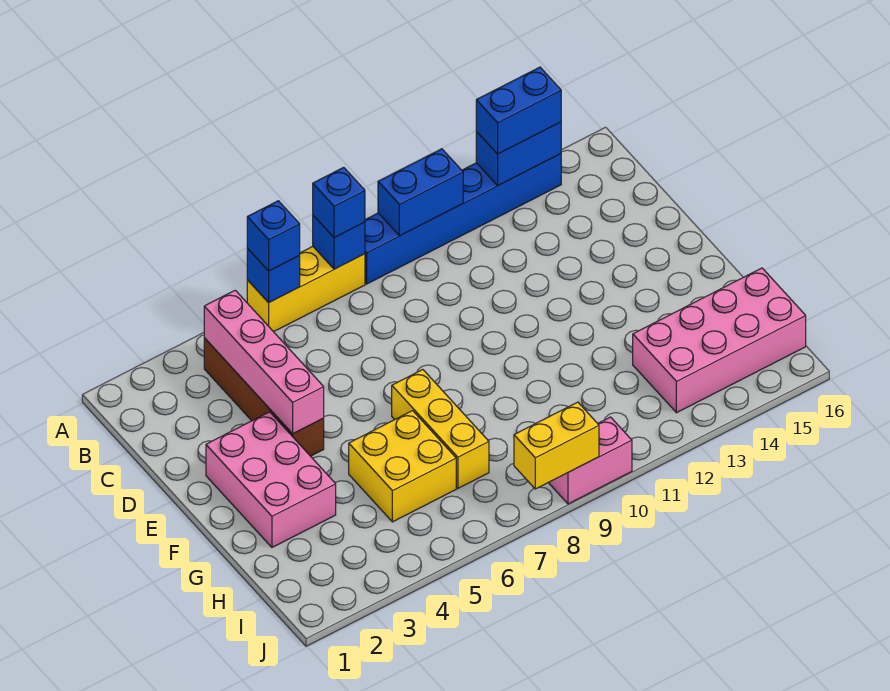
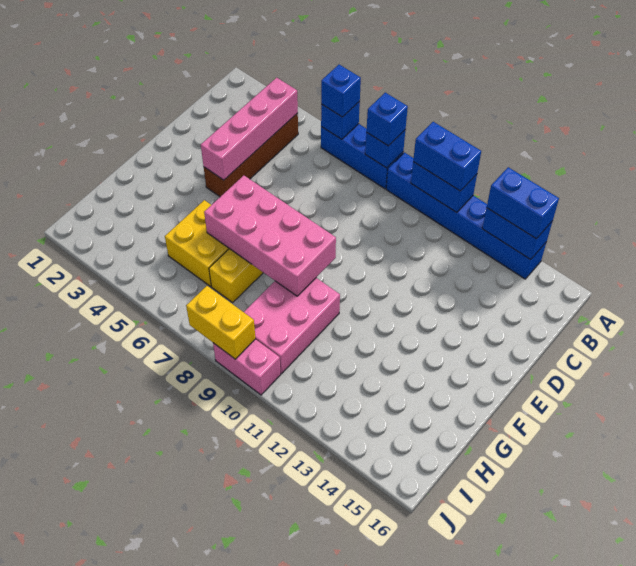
yellow 1x3 brick [247,246,365,332] -> blue 1x3 brick [321,124,403,189]
none -> blue 1x2 brick [413,122,481,191]
pink 2x3 brick [206,412,336,547] -> pink 2x3 brick moved to [244,278,340,374]
pink 2x4 brick [633,268,806,413] -> pink 2x4 brick moved to [204,176,336,296]

